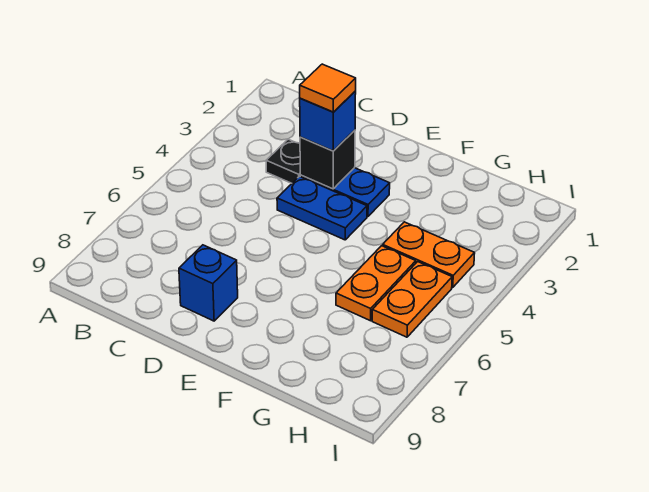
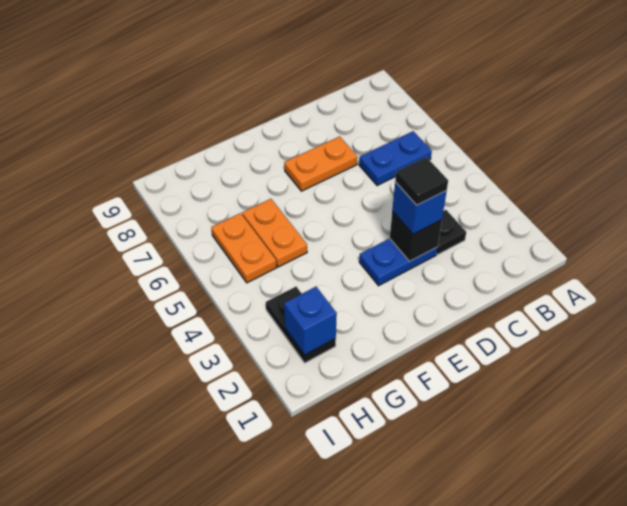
orange 1x1 tile [300,64,356,112] -> black 1x1 tile [395,157,448,205]
blue 1x2 plate [277,176,367,240] -> blue 1x2 plate moved to [359,131,432,186]
blue 1x1 brick [179,245,238,321] -> blue 1x1 brick moved to [284,287,337,355]
orange 1x2 plate [383,222,475,288] -> orange 1x2 plate moved to [284,136,357,191]
none -> black 1x2 plate [266,287,336,363]

